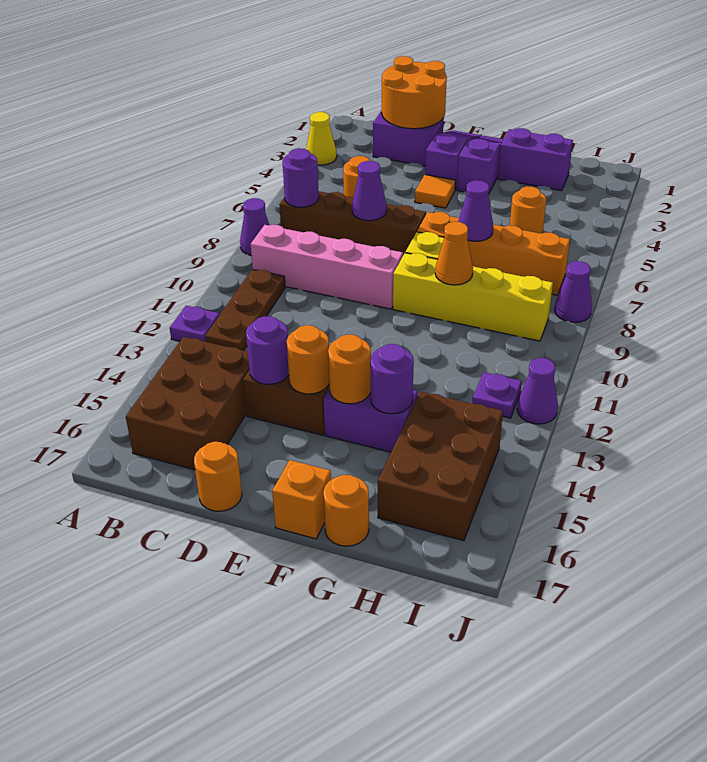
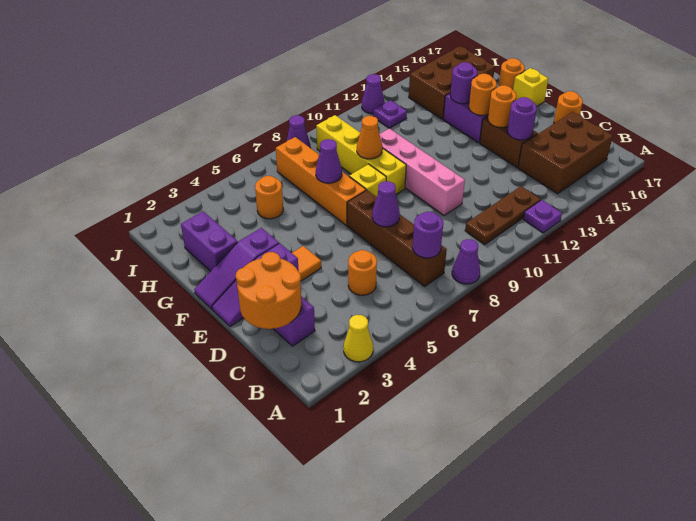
pink 1x4 brick [251,225,403,309] -> pink 1x4 brick moved to [380,128,465,215]
orange 1x1 brick [272,460,331,539] -> yellow 1x1 brick [513,68,548,106]

